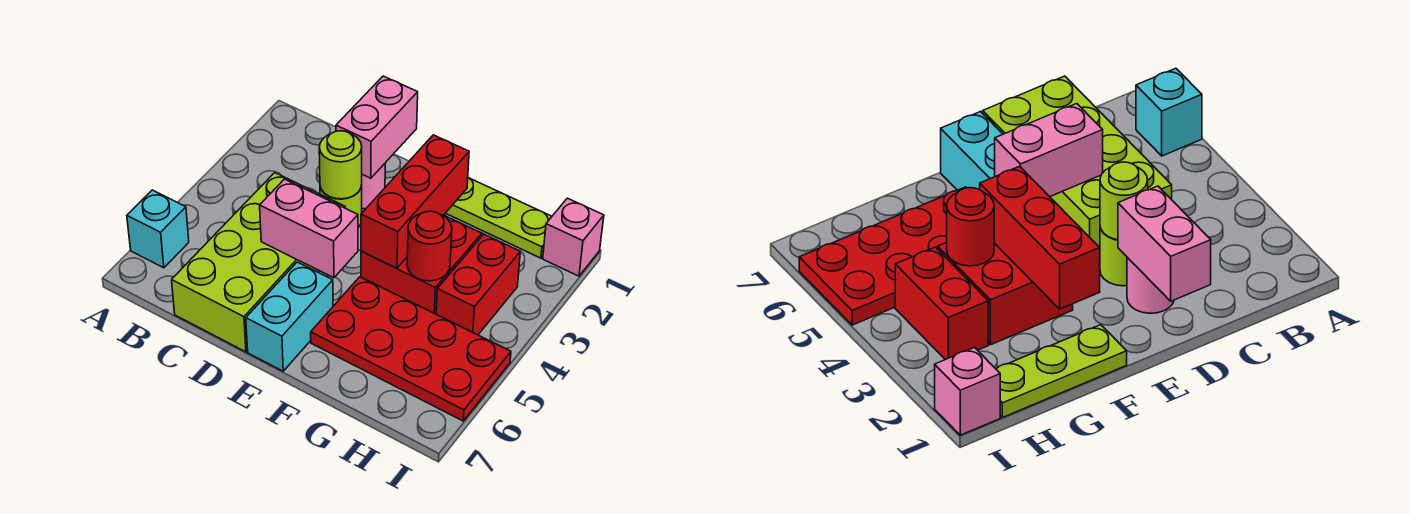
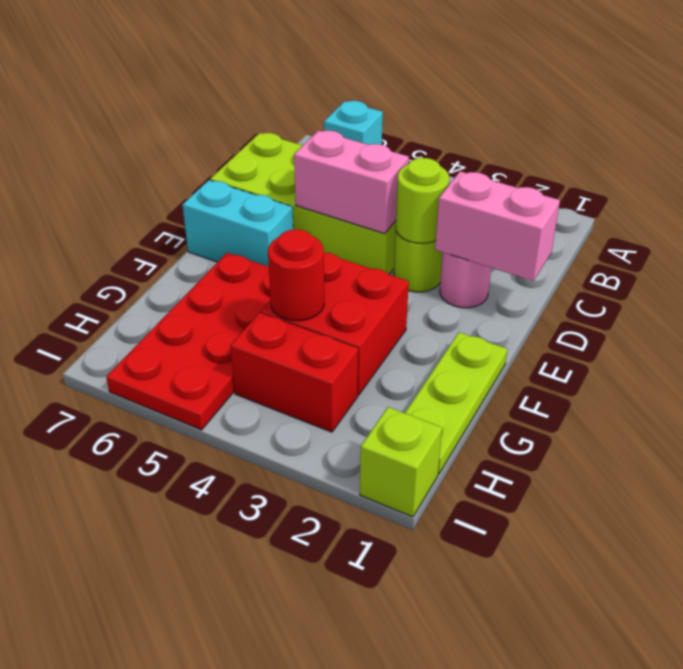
pink 1x2 brick [260,179,358,278] -> pink 1x2 brick turned to [294,130,409,234]
red 1x3 brick [361,135,469,268] -> none
pink 1x1 brick [543,198,604,276] -> lime 1x1 brick [360,407,442,517]

